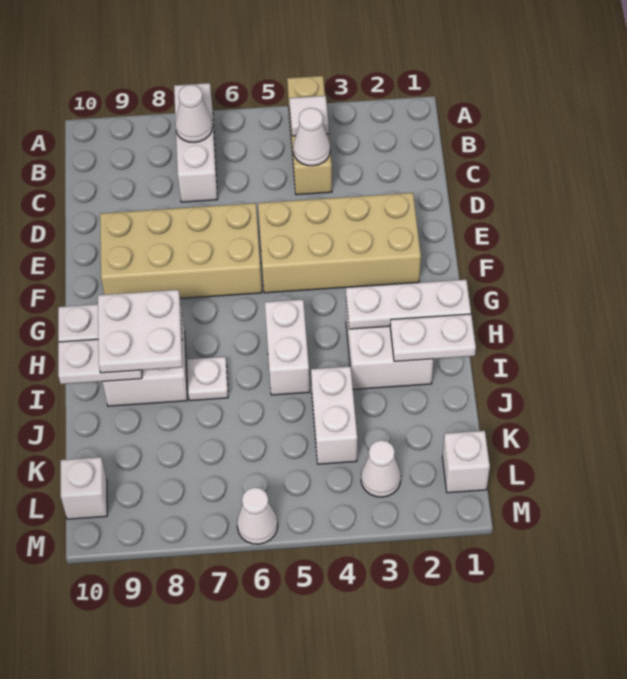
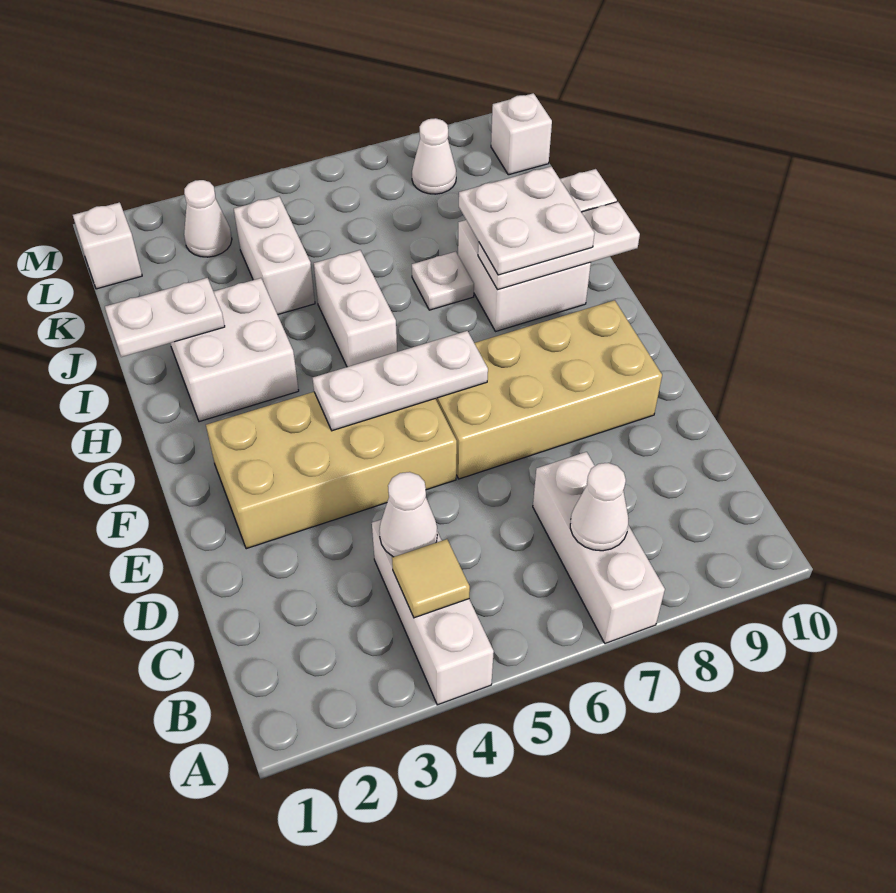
tan 1x3 brick [287,76,332,195] -> white 1x3 brick [372,519,494,705]
white 1x1 tile [289,96,329,136] -> tan 1x1 tile [392,539,470,618]
white 1x3 plate [346,280,471,329] -> white 1x3 plate moved to [313,331,488,431]
white 1x1 cone [237,487,278,544] -> white 1x1 cone moved to [412,118,456,194]

